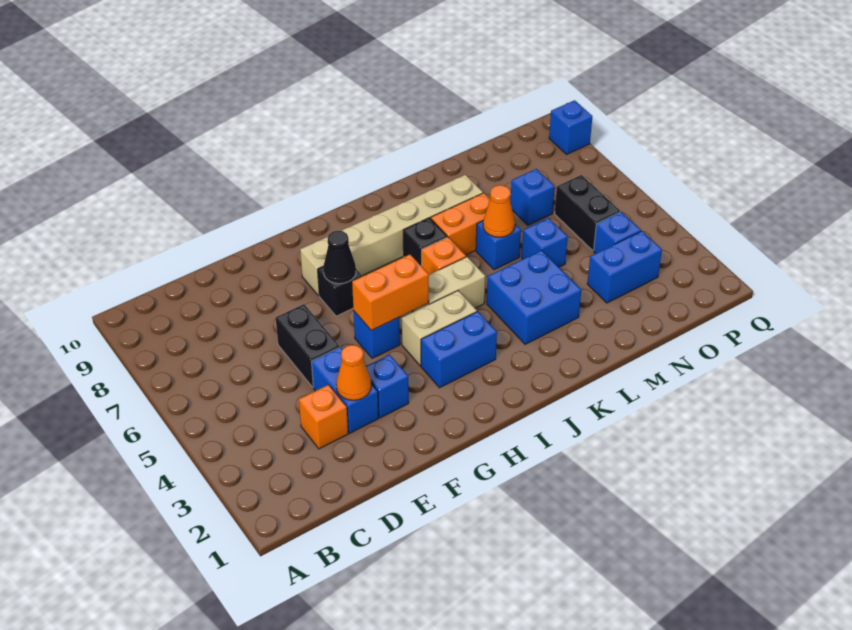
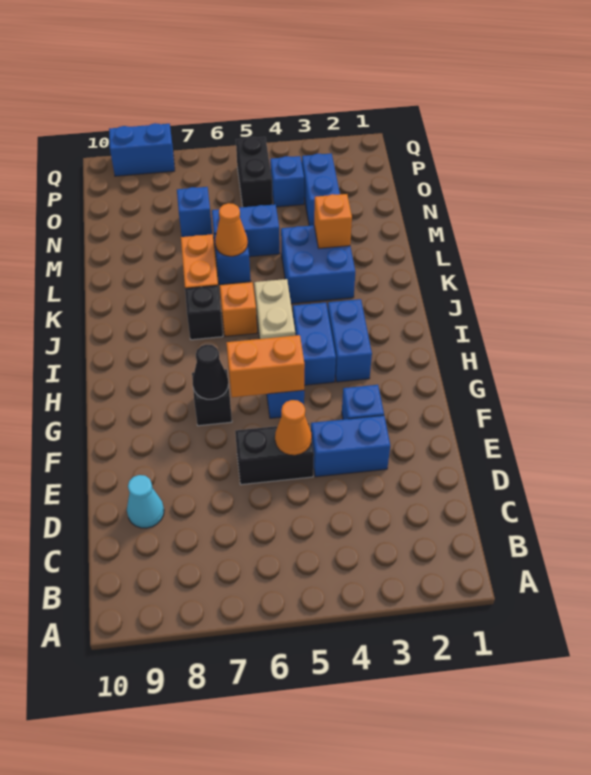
orange 1x1 brick [299,385,348,449] -> orange 1x1 brick moved to [314,194,352,248]
none -> cyan 1x1 cone [127,475,164,528]
orange 1x1 cone [336,345,371,400] -> orange 1x1 cone moved to [275,400,312,455]
orange 1x2 brick [352,255,429,330] -> orange 1x2 brick turned to [226,335,305,397]
tan 1x6 brick [300,175,483,296] -> none
tan 1x2 brick [402,291,477,366] -> blue 1x2 brick [293,302,336,385]
blue 1x1 brick [522,218,568,267] -> blue 1x2 brick [212,204,280,257]
black 1x2 brick [555,175,620,250] -> black 1x2 brick turned to [236,137,273,207]
blue 1x1 brick [549,100,592,154] -> blue 1x2 brick [109,123,175,176]

